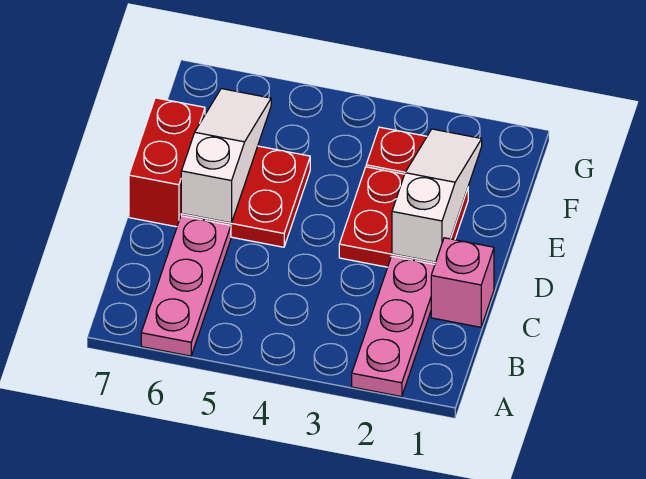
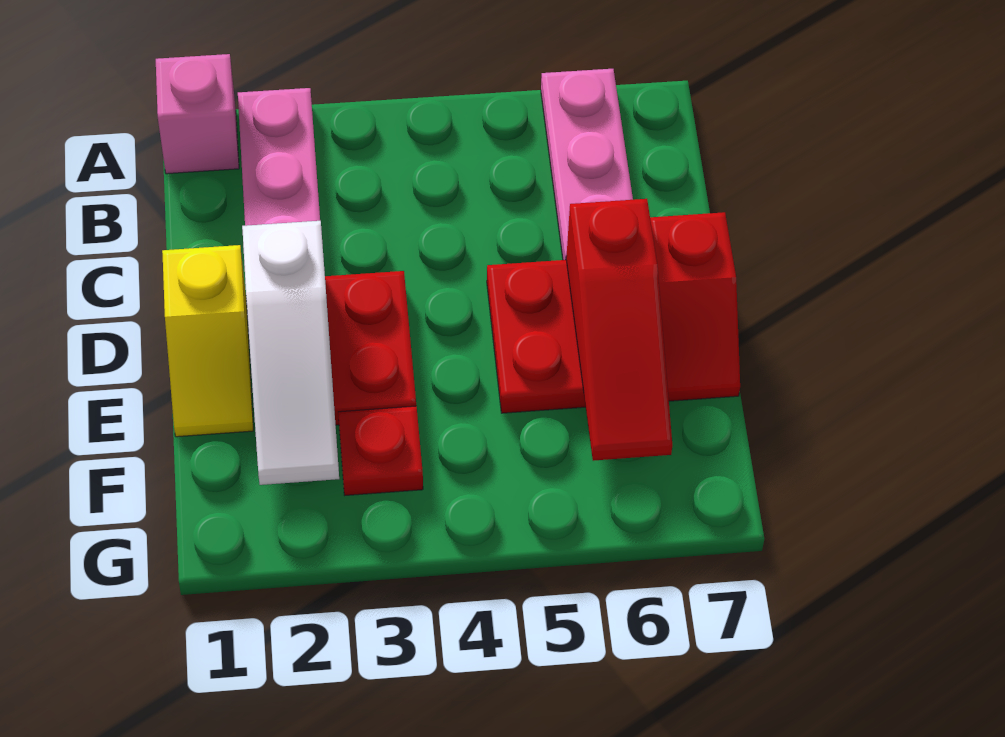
pink 1x1 brick [431,238,494,327] -> pink 1x1 brick moved to [156,54,239,174]
none -> yellow 1x2 slope [162,245,253,437]
white 1x3 slope [181,89,271,223] -> red 1x3 slope [566,199,672,461]
red 1x2 brick [129,98,205,227] -> red 1x2 slope [650,212,740,401]

